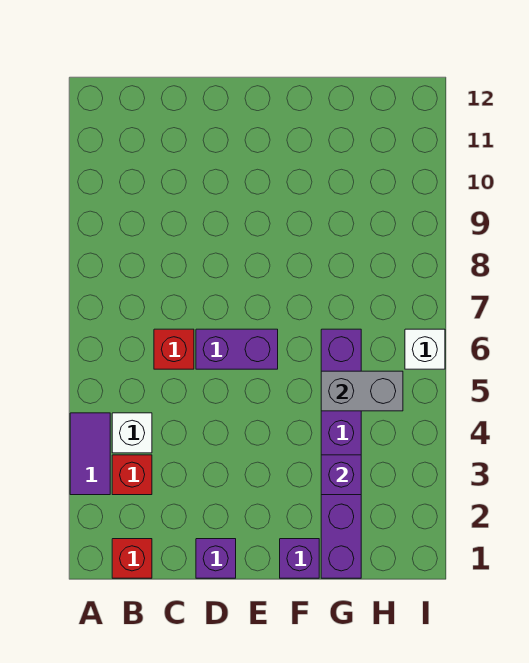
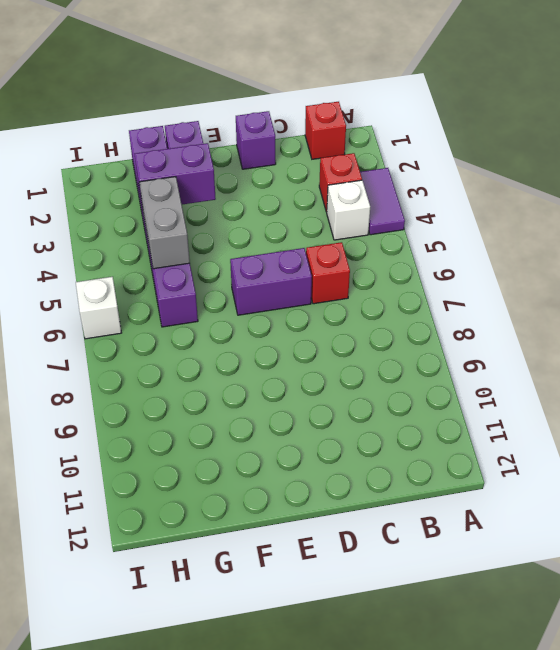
purple 1x1 brick [321,455,361,495] -> purple 1x2 brick [135,143,216,205]
grey 1x2 brick [321,371,403,411] -> grey 1x2 brick turned to [139,177,190,269]

